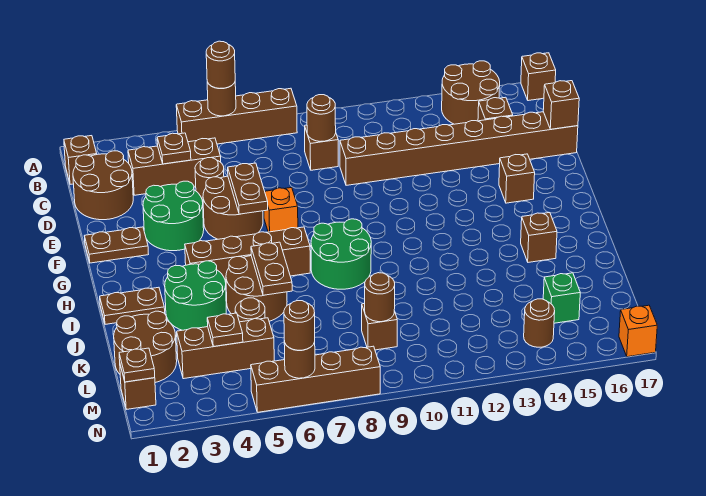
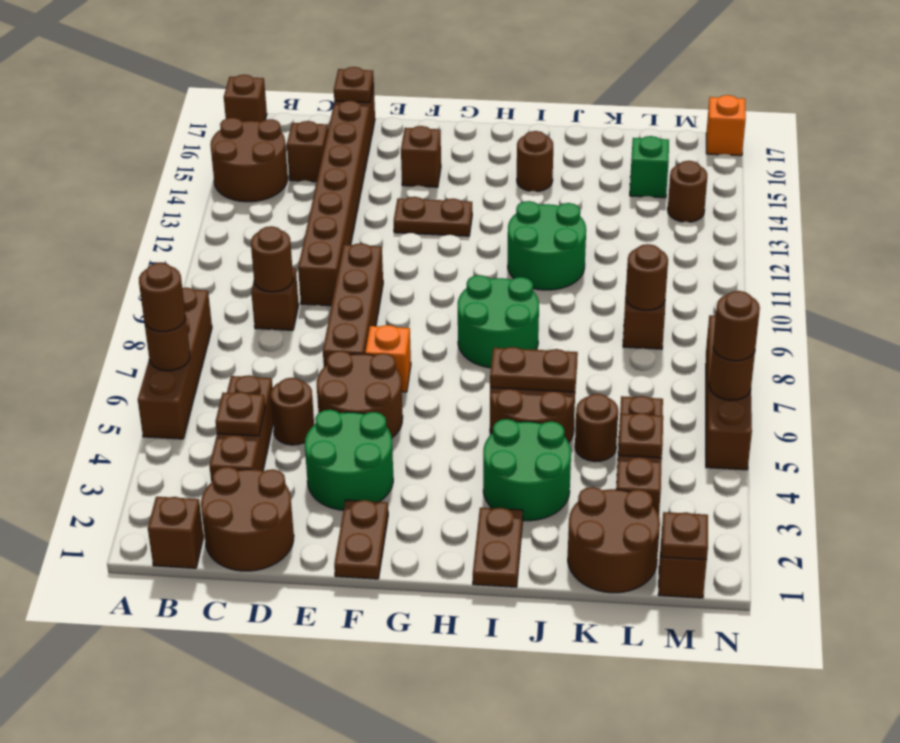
brown 1x1 brick [543,81,579,129] -> brown 1x1 plate [334,67,374,103]
brown 1x2 plate [228,163,268,214] -> brown 1x2 plate moved to [394,197,472,236]
brown 1x4 brick [185,227,310,282] -> brown 1x4 brick moved to [323,243,383,367]
none -> green 2x2 round brick [508,201,586,290]
brown 1x1 brick [521,213,557,262] -> brown 1x1 round brick [517,131,553,192]

